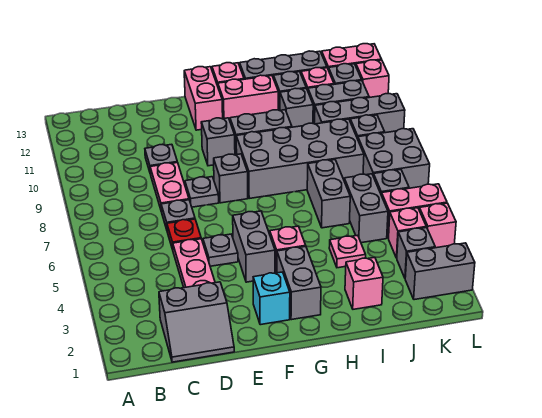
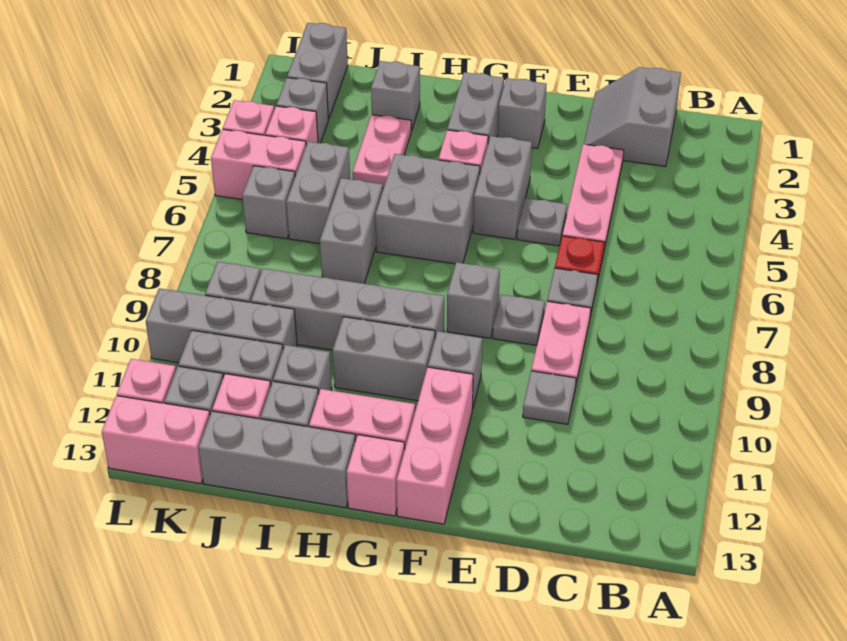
grey 2x2 slope [159,282,234,362] -> grey 2x2 slope turned to [584,67,681,167]
cyan 1x1 brick [253,272,290,325] -> grey 1x1 brick [498,78,547,149]
pink 1x2 brick [184,67,223,130] -> pink 1x3 brick [397,367,473,524]
grey 2x4 brick [236,119,364,198] -> grey 1x4 brick [251,268,444,350]
pink 1x1 brick [345,257,383,309] -> grey 1x1 brick [371,61,420,131]
pink 1x1 plate [329,235,366,268] -> pink 1x2 plate [353,115,411,188]
grey 1x2 brick [405,243,475,300] -> grey 1x2 brick turned to [287,23,348,119]
grey 2x2 brick [358,129,430,188] -> grey 2x2 brick moved to [375,154,480,264]

